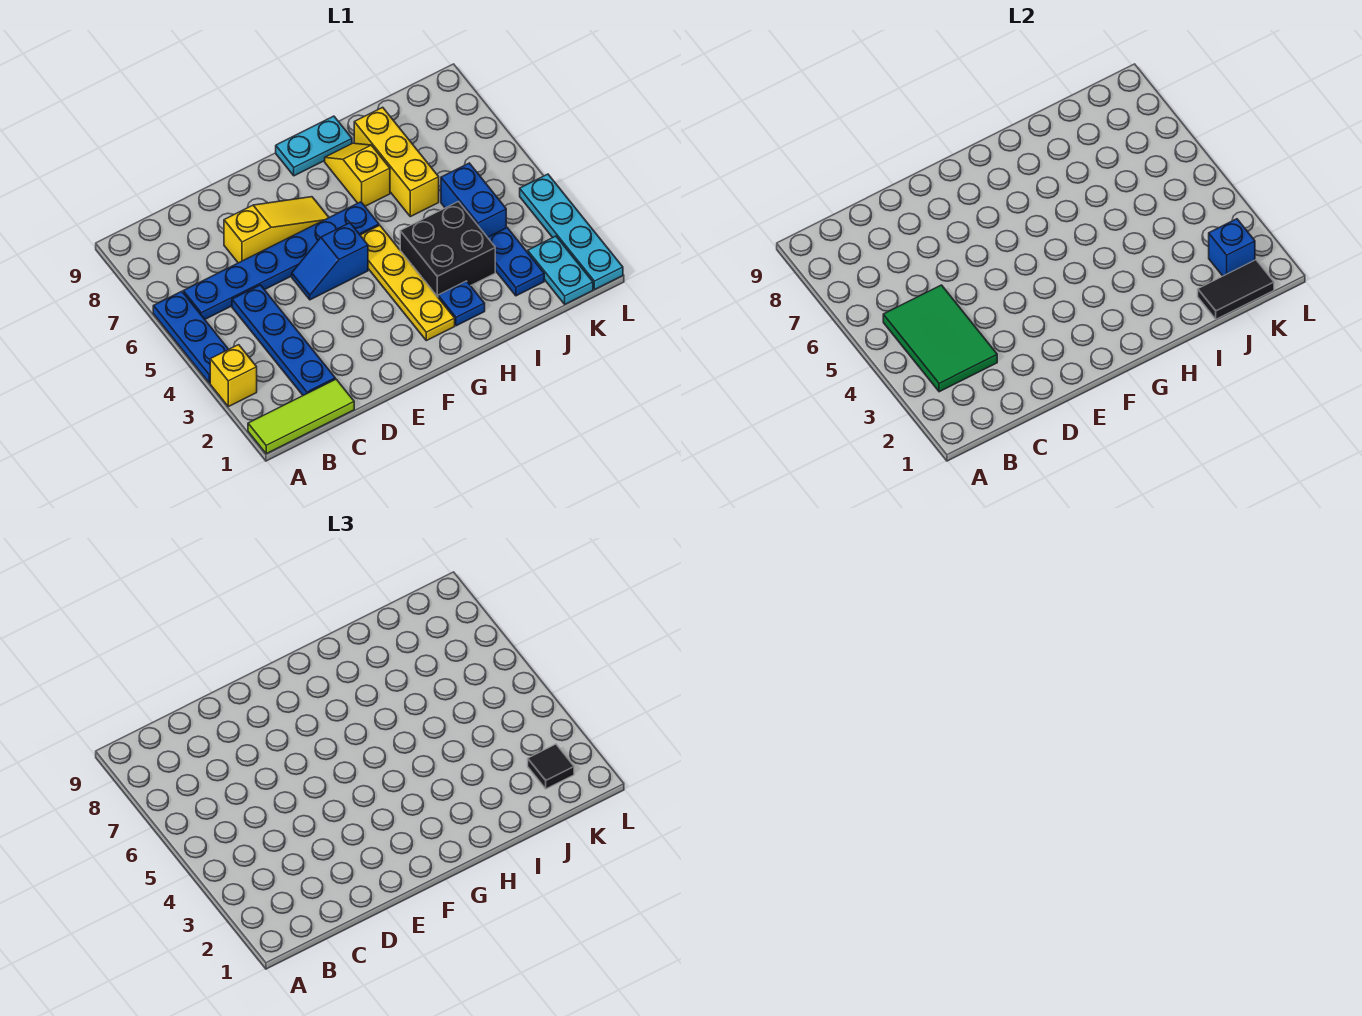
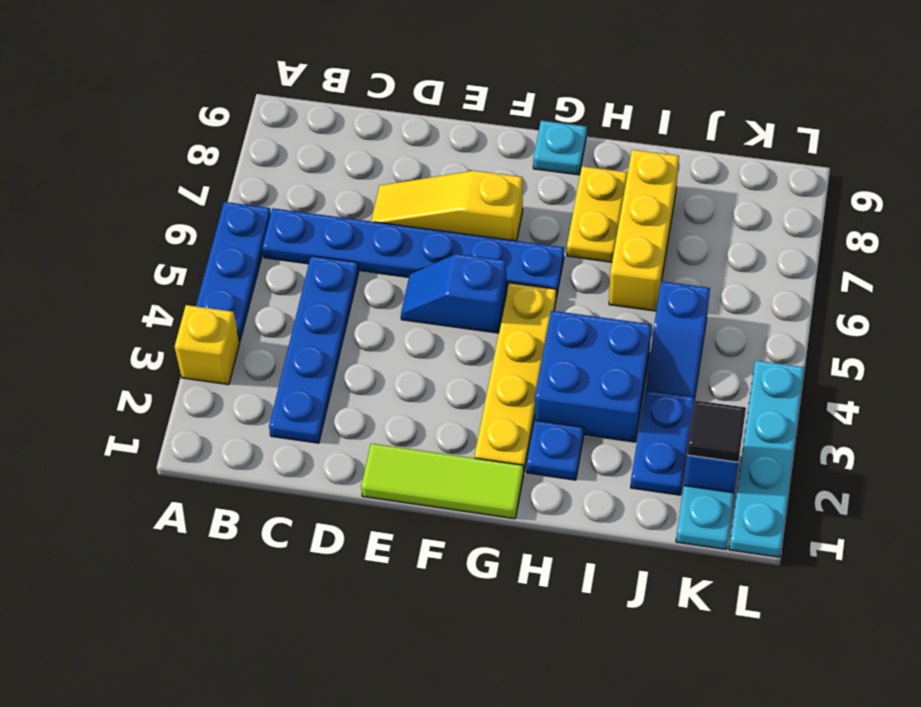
lime 1x3 tile [248,379,354,454] -> lime 1x3 tile moved to [361,443,524,519]
green 2x3 tile [883,285,997,392] -> none
yellow 1x3 slope [224,197,329,263] -> yellow 1x3 slope turned to [371,171,523,241]
cyan 1x2 plate [276,116,352,176] -> cyan 1x1 plate [533,121,587,175]
black 2x2 brick [400,202,495,297] -> blue 2x2 brick [535,311,652,442]
yellow 1x2 slope [325,143,390,206] -> yellow 1x2 plate [567,166,628,262]
black 1x2 tile [1198,260,1274,319] -> none
blue 1x2 brick [441,163,506,237] -> blue 1x2 slope [646,281,710,400]

